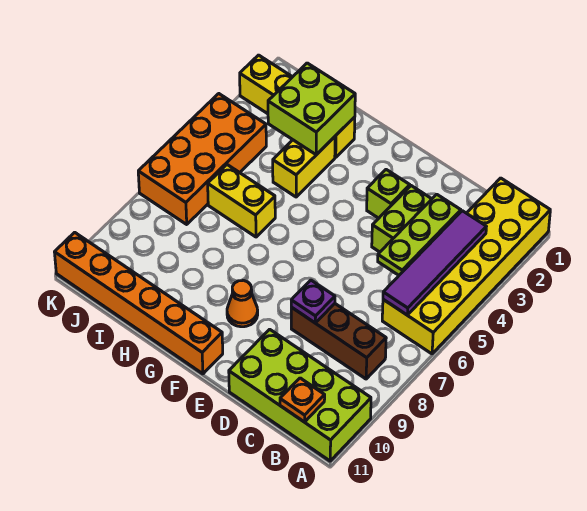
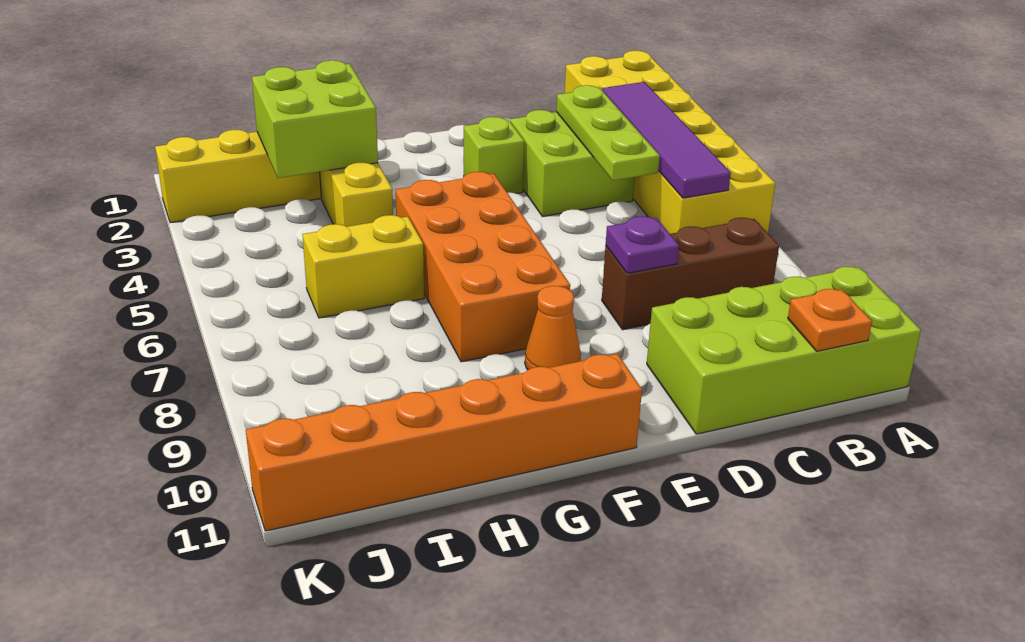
orange 2x4 brick [138,94,266,224] -> orange 2x4 brick moved to [395,172,570,362]

